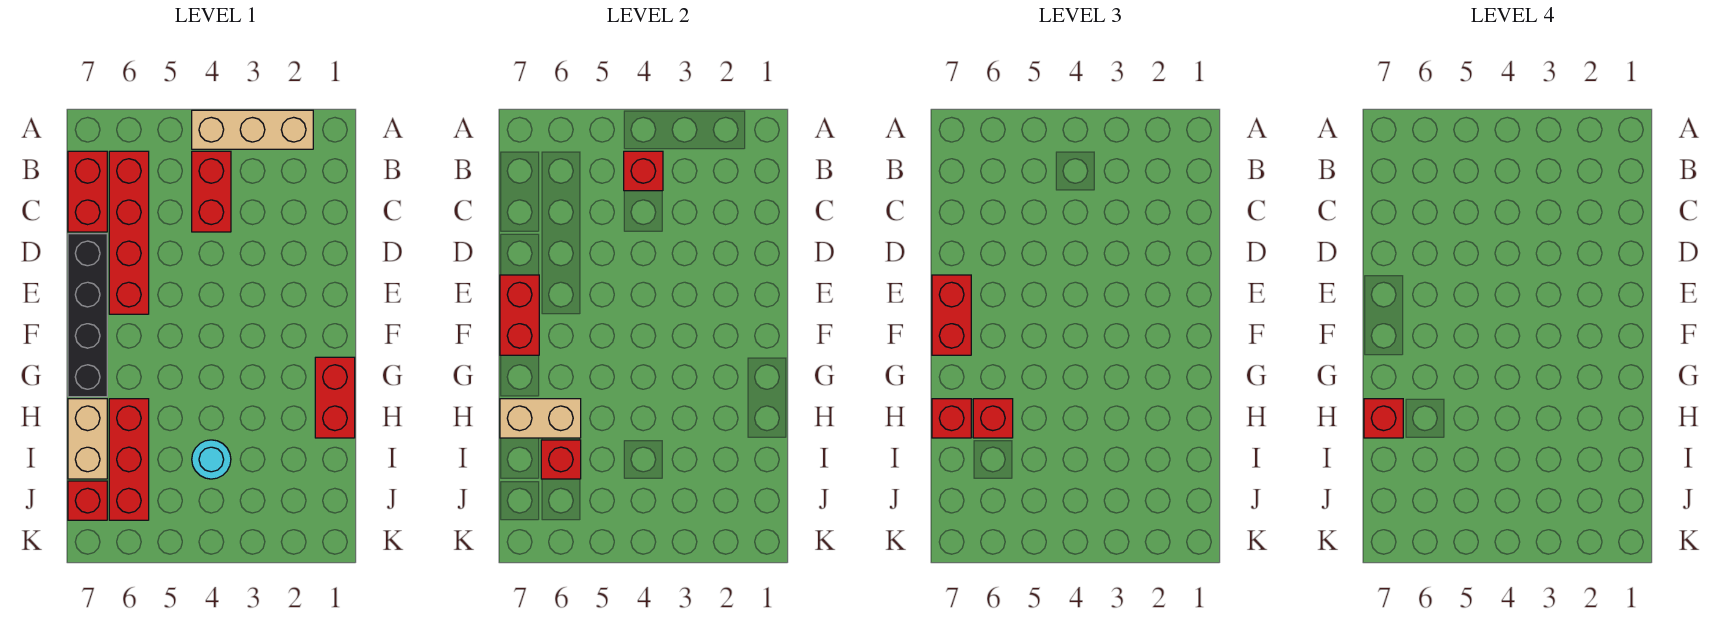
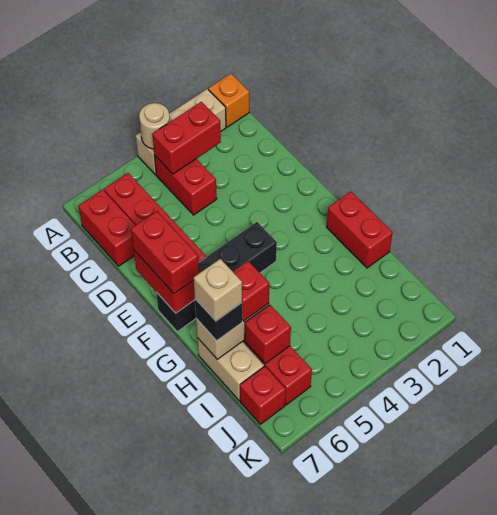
none -> orange 1x1 brick [208,74,249,127]
none -> tan 1x1 round brick [139,103,170,149]
red 1x1 brick [624,151,663,191] -> red 1x2 brick [152,102,221,174]
black 1x4 brick [68,234,107,397] -> black 1x4 brick turned to [156,222,277,332]
red 1x1 brick [932,399,971,438] -> black 1x1 brick [195,299,242,341]
red 1x1 brick [1364,399,1403,438] -> tan 1x1 brick [194,259,242,321]
cyan 1x1 round brick [192,440,231,479] -> none

